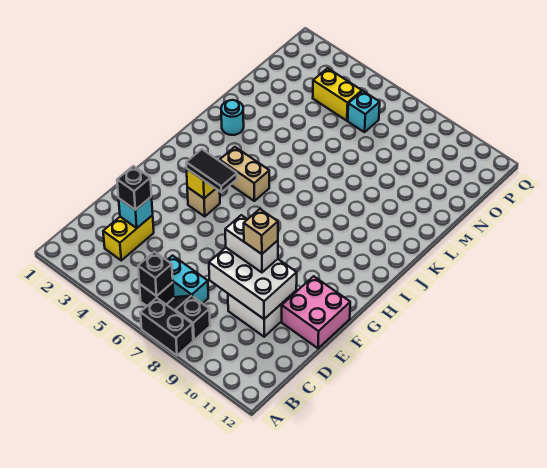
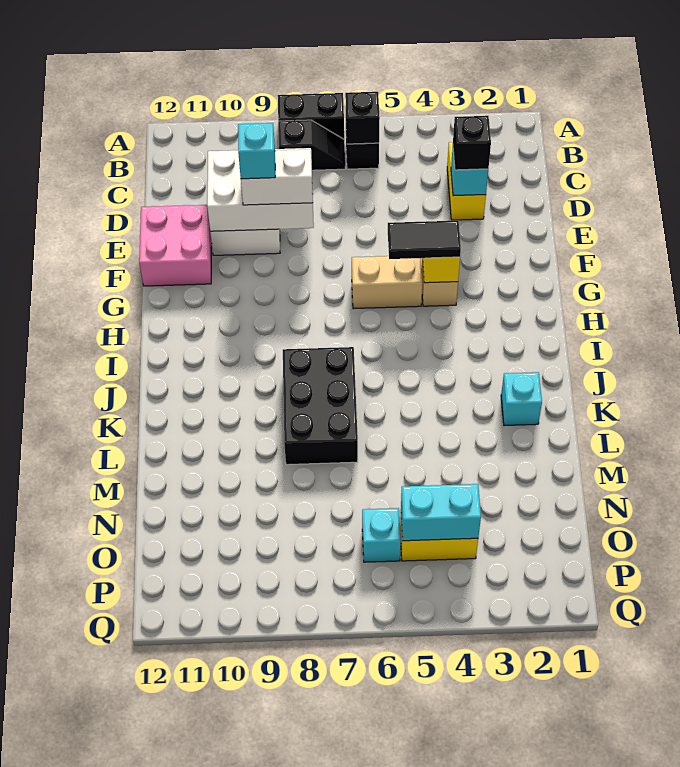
cyan 1x2 brick [167,256,208,304] -> cyan 1x2 brick moved to [401,484,481,541]
tan 1x1 brick [244,209,278,254] -> cyan 1x1 brick [238,123,275,179]
tan 1x2 brick [220,147,269,201] -> tan 1x2 brick moved to [352,256,422,309]
none -> black 2x3 brick [283,347,358,465]
cyan 1x1 round brick [221,100,244,135] -> cyan 1x1 brick [501,372,542,426]

